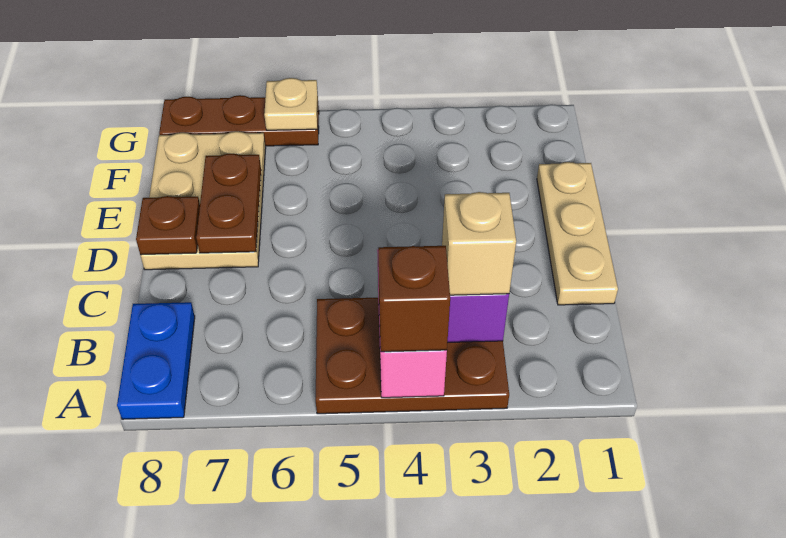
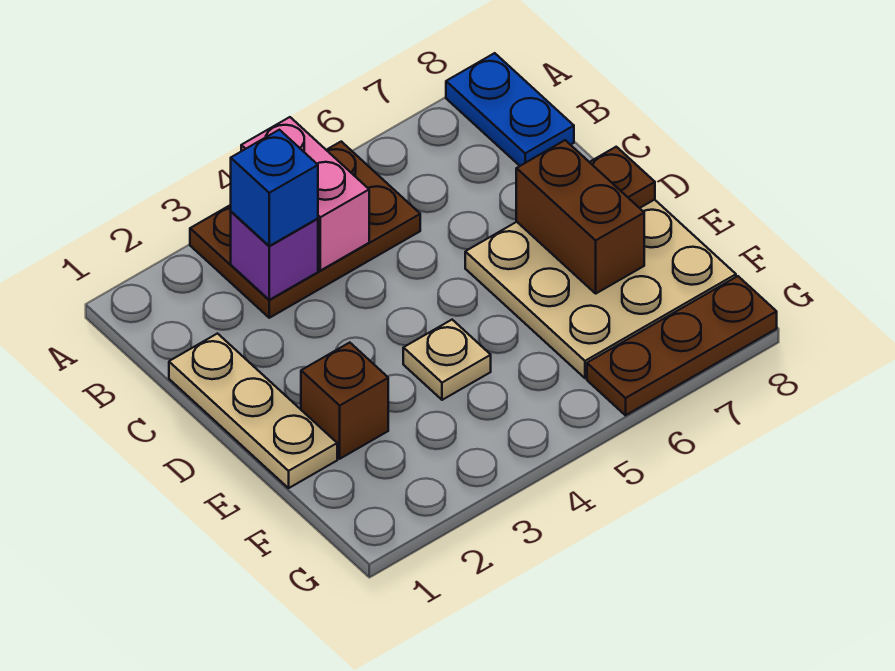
brown 1x1 brick [378,246,450,352] -> brown 1x1 brick moved to [301,343,388,459]
tan 1x1 brick [442,192,516,295] -> blue 1x1 brick [231,130,318,246]
tan 2x3 plate [140,131,266,270] -> tan 3x3 plate [465,200,736,378]
brown 1x2 plate [196,154,261,253] -> brown 1x2 brick [516,140,644,293]
tan 1x1 plate [264,78,318,130] -> tan 1x1 plate moved to [403,320,491,400]

